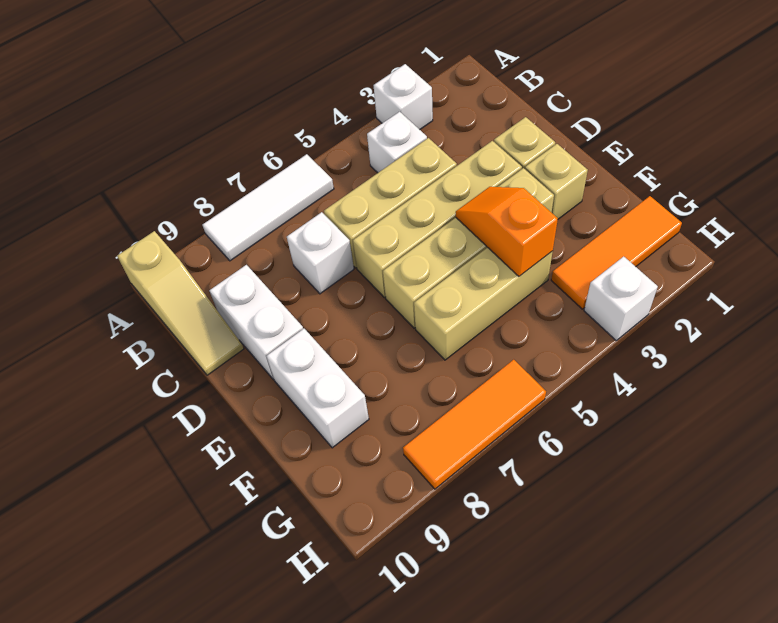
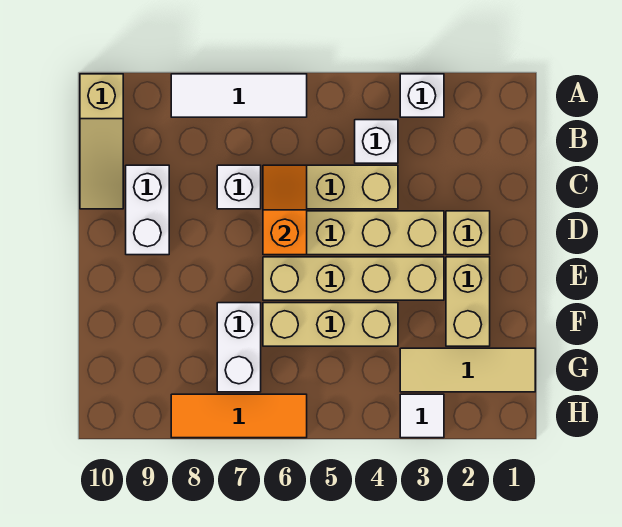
tan 1x1 brick [525,144,588,219] -> tan 1x2 brick [446,257,490,346]
orange 1x2 slope [456,187,558,276] -> orange 1x2 slope moved to [263,165,307,255]
white 1x2 brick [267,329,369,448] -> white 1x2 brick moved to [217,303,261,392]
orange 1x3 tile [551,196,682,309] -> tan 1x3 tile [400,348,535,392]
white 1x1 brick [584,256,658,340] -> white 1x1 tile [400,394,444,438]

